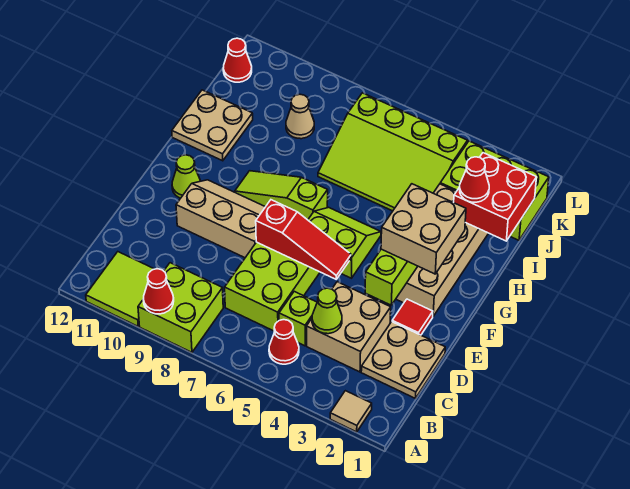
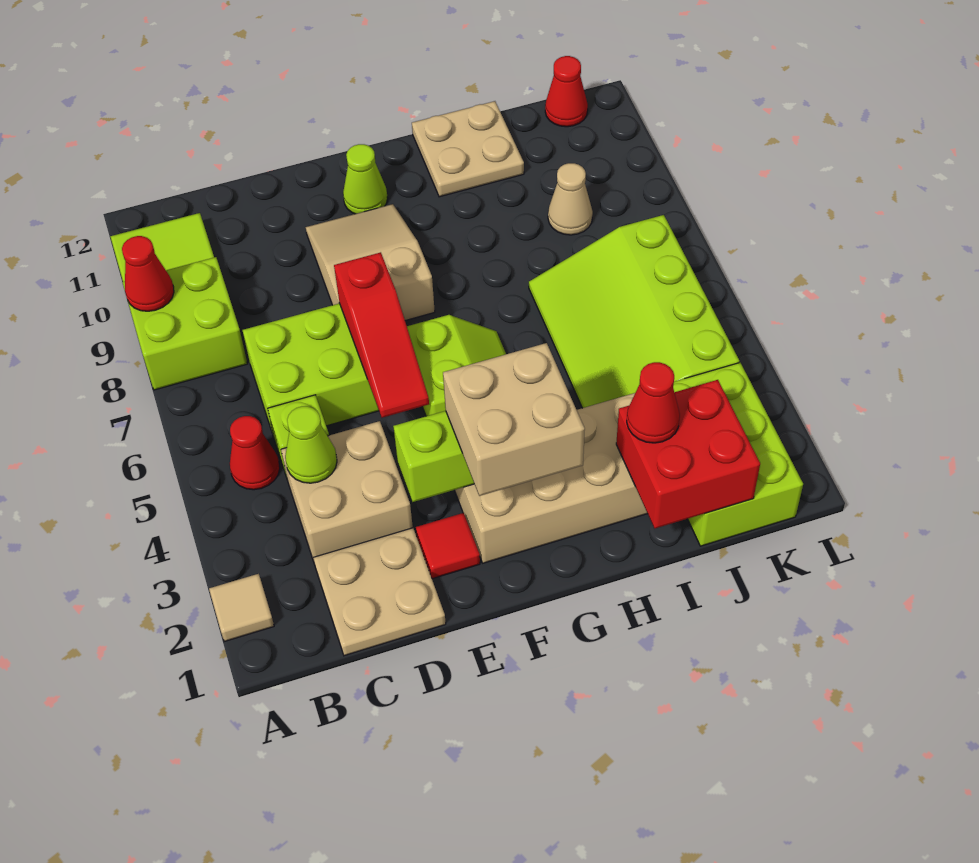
tan 2x3 slope [176,180,265,258] -> tan 2x3 slope turned to [306,204,435,321]
lime 1x3 slope [235,171,328,220] -> none

